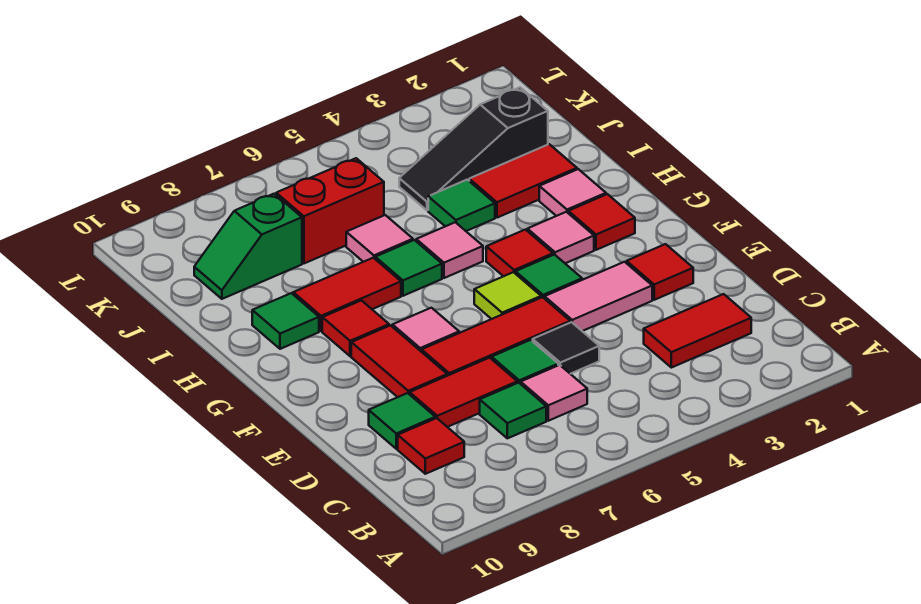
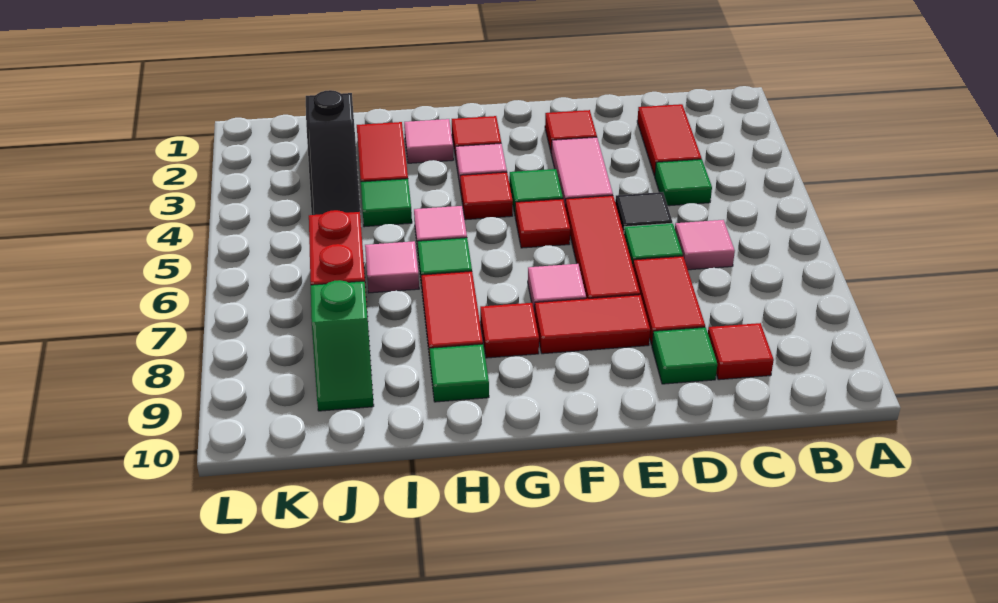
green 1x1 tile [480,383,546,438] -> green 1x1 tile moved to [655,159,712,206]
lime 1x1 tile [474,272,541,319] -> red 1x1 tile [515,199,570,248]

